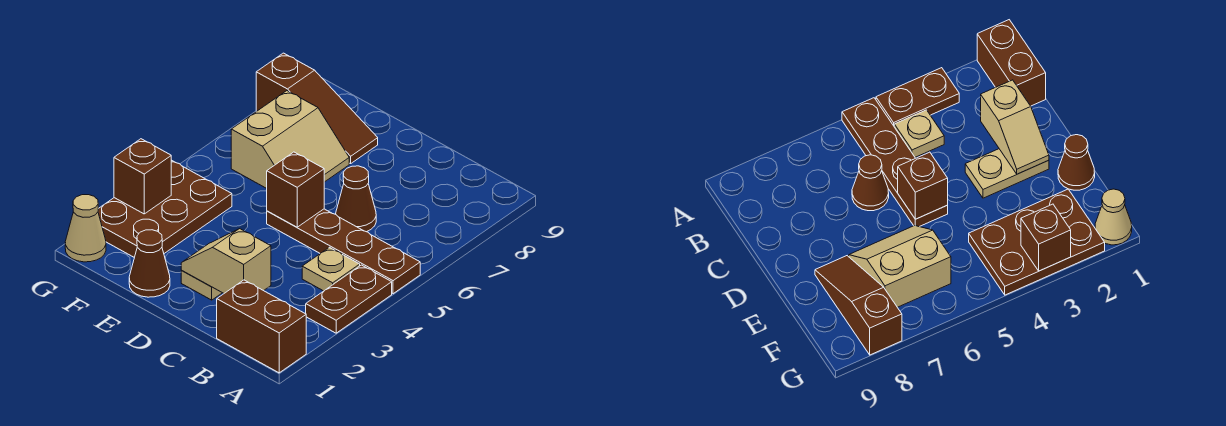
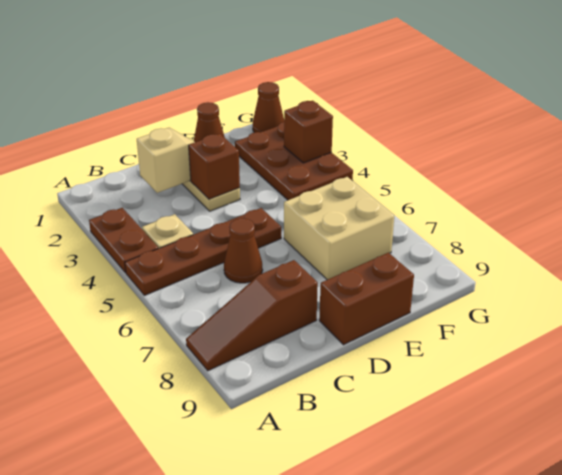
brown 1x2 brick [217,280,306,373] -> brown 1x2 brick moved to [319,253,414,345]
brown 1x1 brick [267,152,324,227] -> brown 1x1 brick moved to [189,134,240,199]
tan 2x2 slope [231,91,349,188] -> tan 2x2 brick [284,177,394,280]
brown 1x3 slope [256,53,378,164] -> brown 1x3 slope moved to [186,260,318,371]
tan 1x1 cone [65,195,106,262] -> brown 1x1 cone [253,82,284,133]

